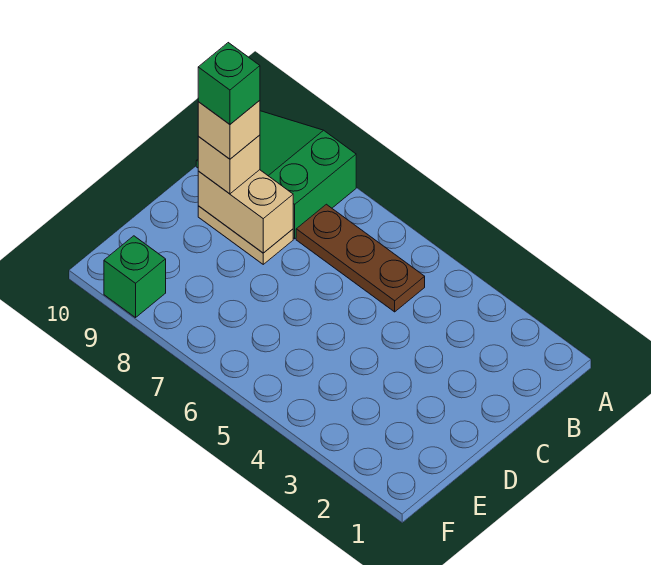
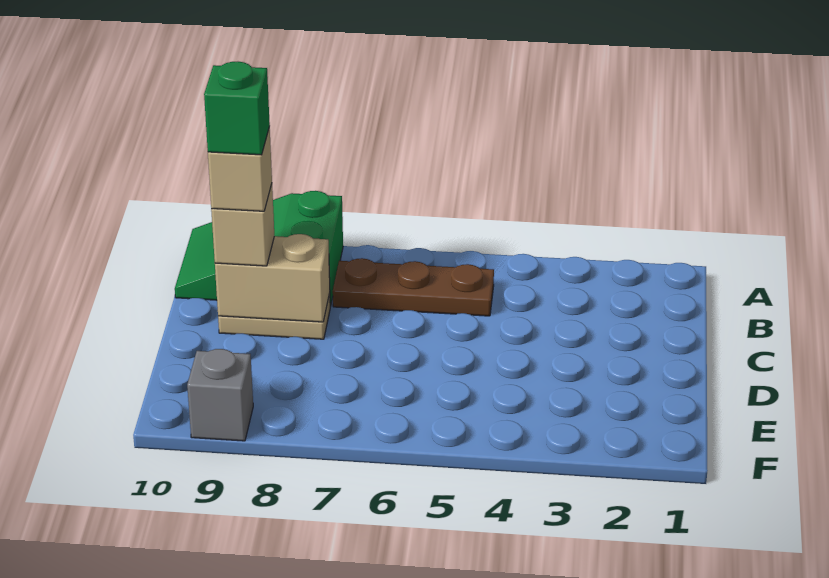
green 1x1 brick [104,236,166,318] -> grey 1x1 brick [187,349,253,441]

